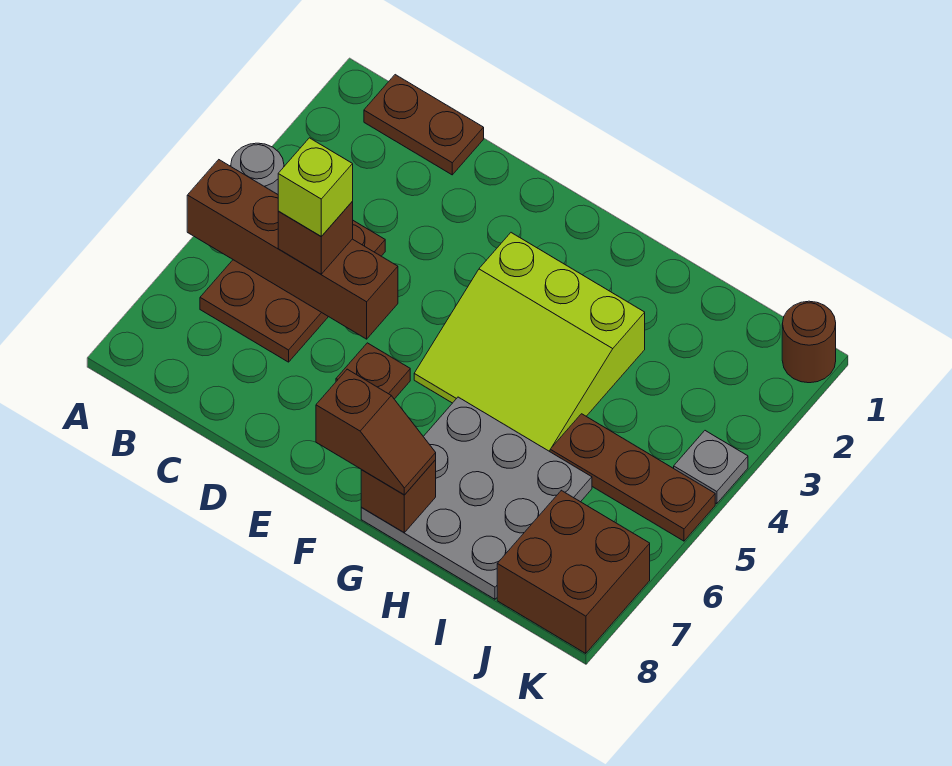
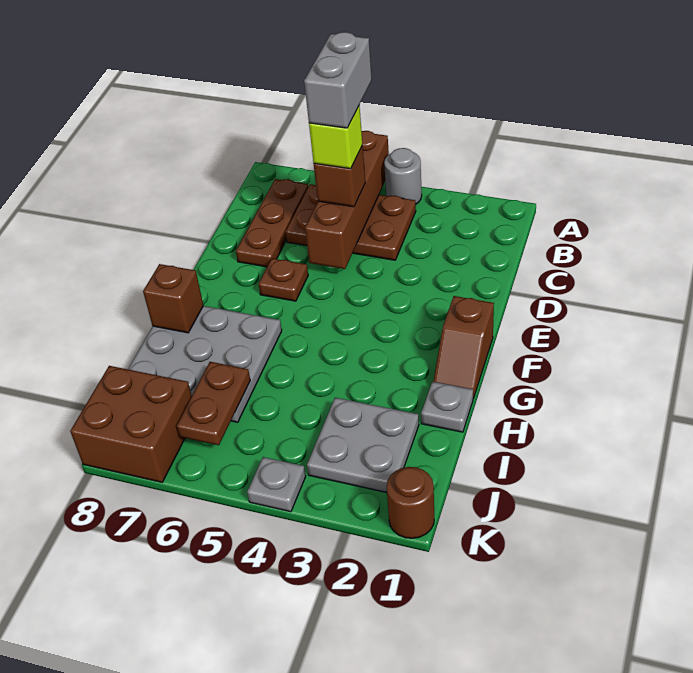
brown 1x2 plate [364,75,484,175] -> brown 1x2 plate moved to [176,362,250,445]
none -> grey 1x2 brick [304,32,372,128]
lime 3x3 slope [414,233,645,452] -> none
brown 1x2 slope [316,369,436,495] -> brown 1x2 slope moved to [433,296,494,399]
none -> grey 1x1 plate [421,382,473,432]
none -> grey 2x2 plate [307,398,419,492]
brown 1x3 plate [550,414,715,541] -> brown 1x3 plate moved to [236,179,308,267]

